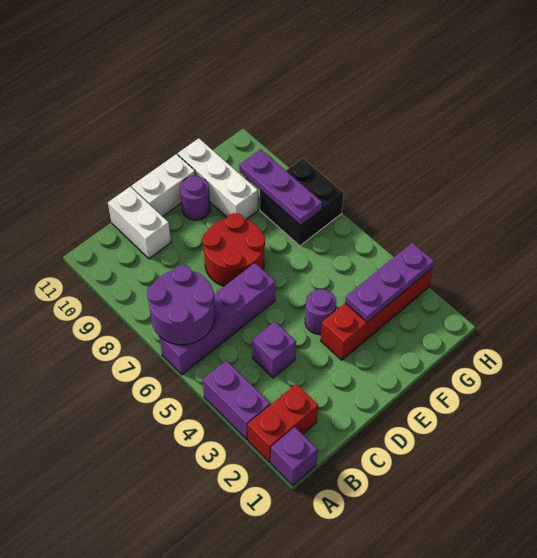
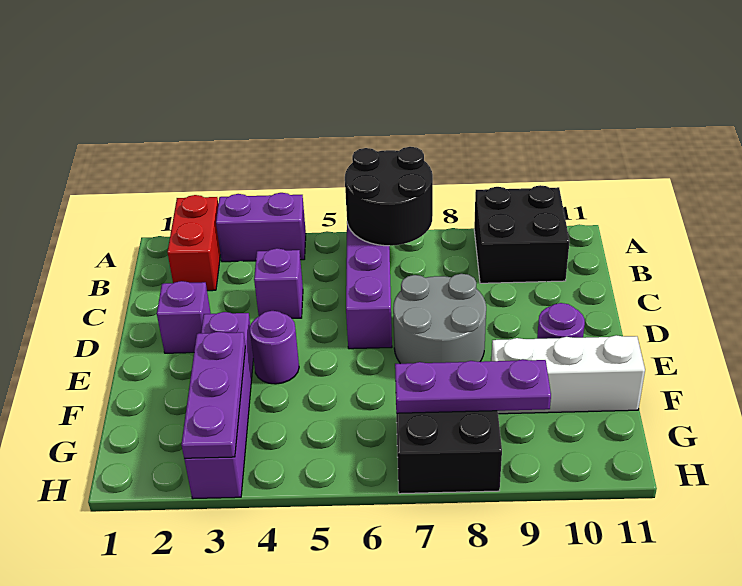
purple 1x1 brick [271,427,317,486] -> purple 1x1 brick moved to [157,281,211,353]
purple 2x2 round brick [147,265,215,345] -> black 2x2 round brick [345,147,433,246]
none -> black 2x2 brick [474,185,570,283]
white 1x2 brick [108,187,171,259] -> none
red 2x2 round brick [202,213,265,286] -> grey 2x2 round brick [393,274,486,364]
white 1x2 brick [132,154,195,217] -> none
red 1x4 brick [321,268,433,360] -> purple 1x4 brick [184,312,253,499]

